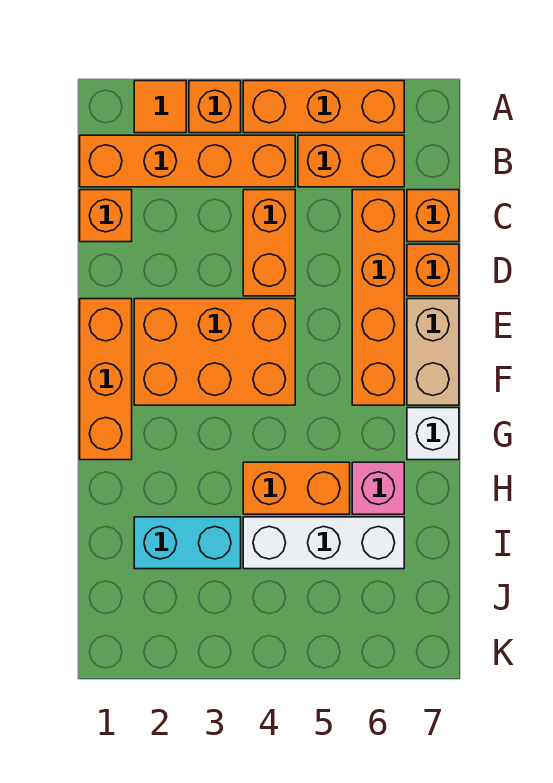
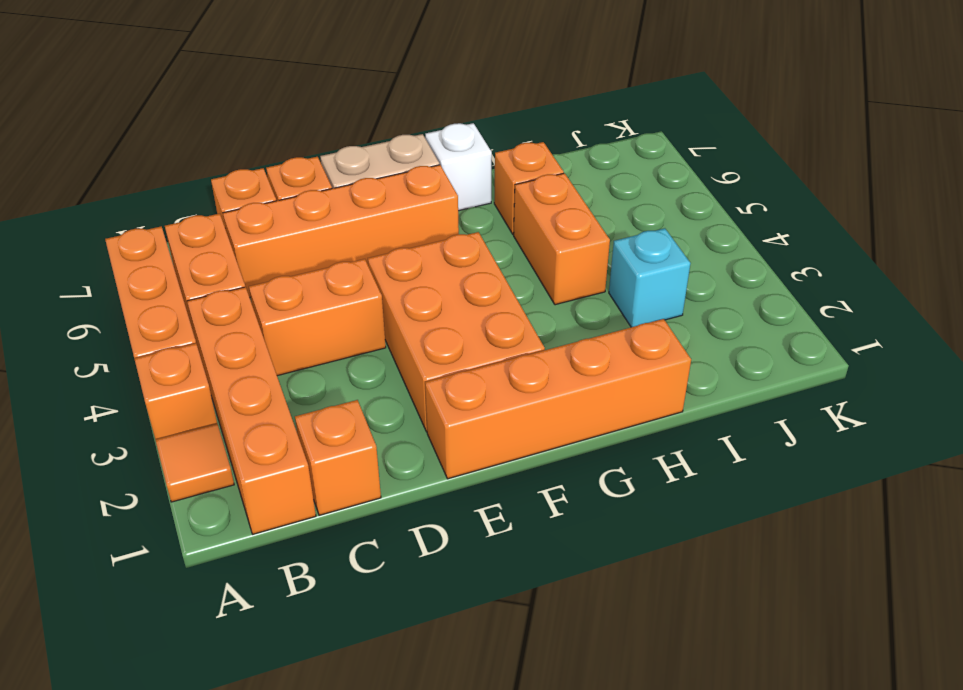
orange 1x3 brick [80,299,132,460] -> orange 1x4 brick [425,319,691,479]
pink 1x1 brick [352,462,404,514] -> orange 1x1 brick [494,142,564,235]
cyan 1x2 brick [134,517,241,569] -> cyan 1x1 brick [609,228,691,327]
white 1x3 brick [243,517,404,569] -> none

